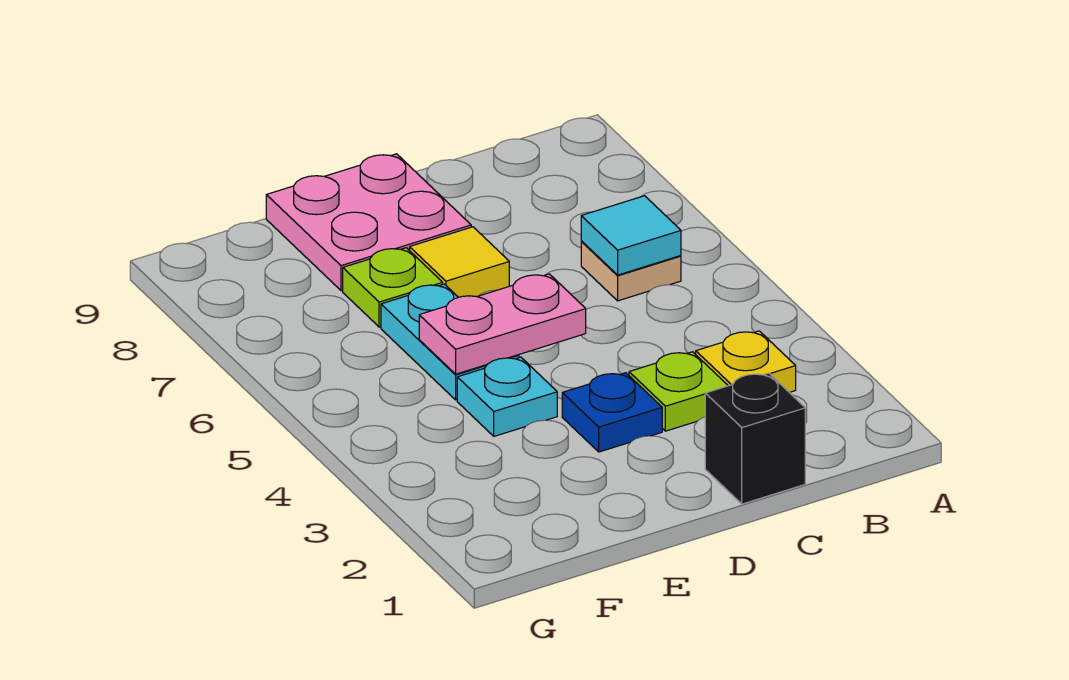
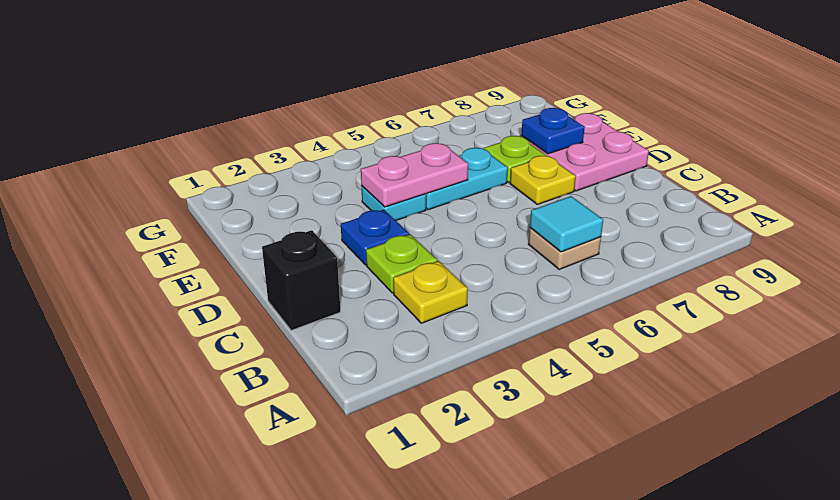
pink 1x2 plate [419,274,586,374] -> pink 1x2 plate turned to [361,143,468,207]
yellow 1x1 tile [410,227,509,297] -> yellow 1x1 plate [510,156,576,204]
none -> blue 1x1 plate [521,108,585,154]

